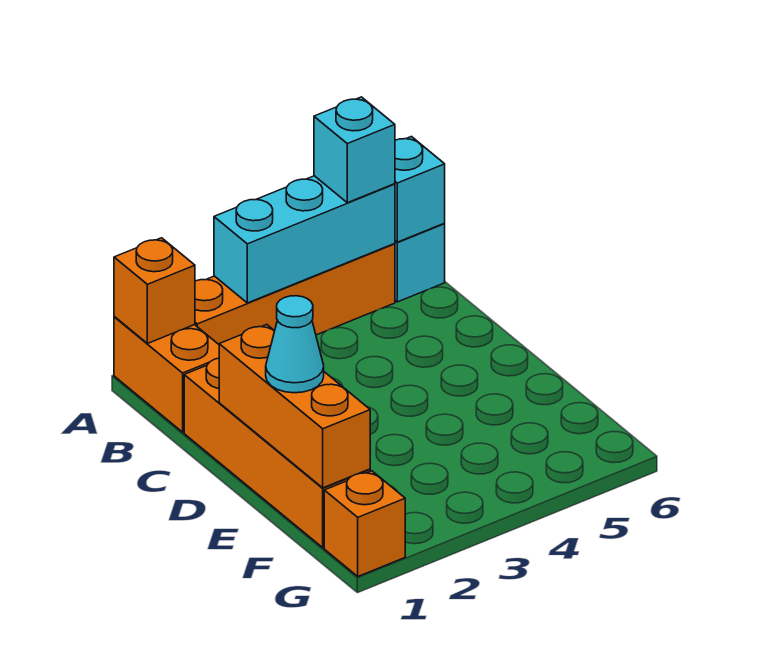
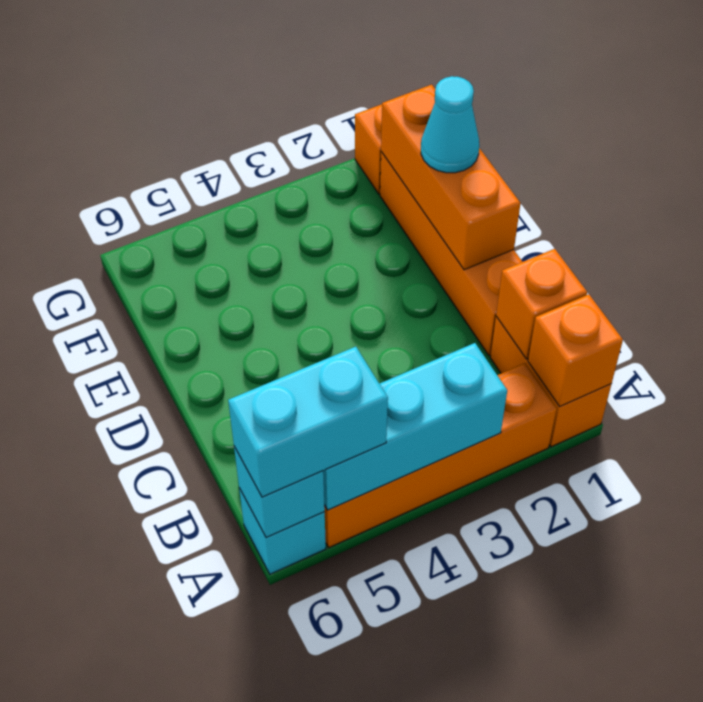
cyan 1x1 brick [314,97,395,203] -> cyan 1x2 brick [228,347,388,497]
none -> orange 1x1 brick [496,249,587,359]

